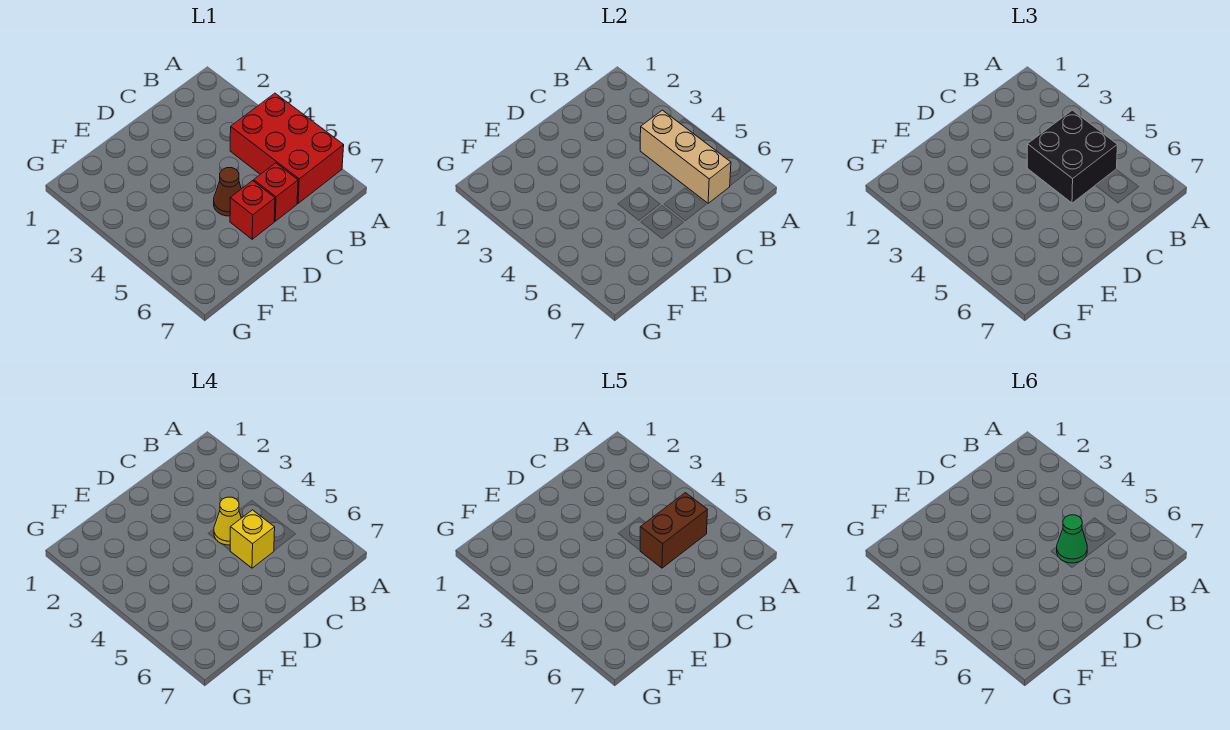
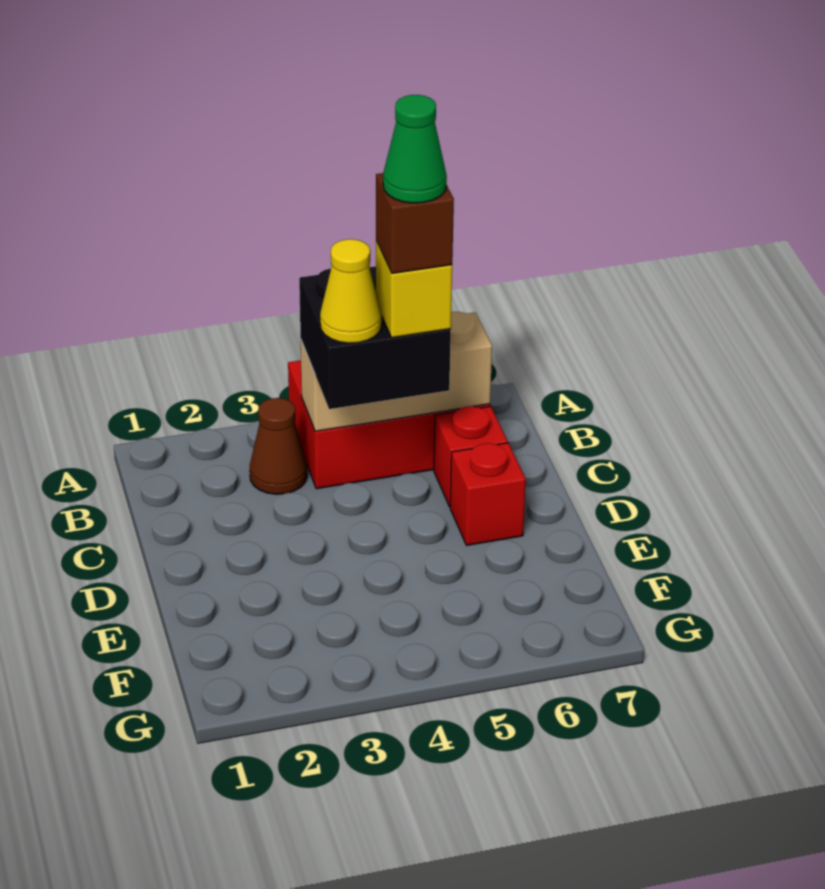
brown 1x2 brick [640,493,707,568] -> brown 1x1 brick [376,173,454,273]
brown 1x1 cone [214,168,241,216] -> brown 1x1 cone moved to [250,398,307,494]

